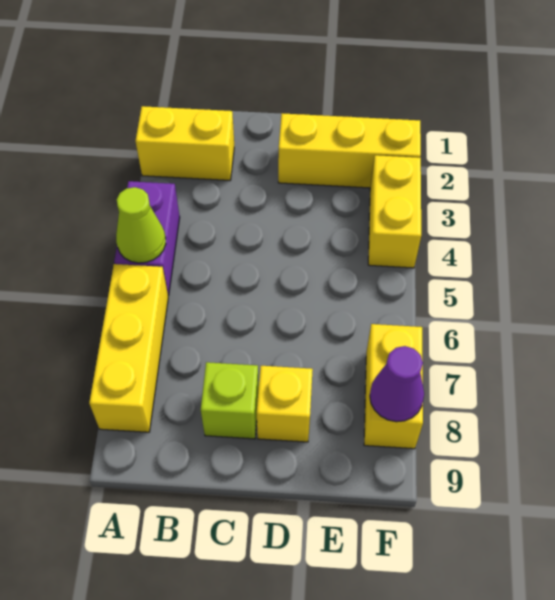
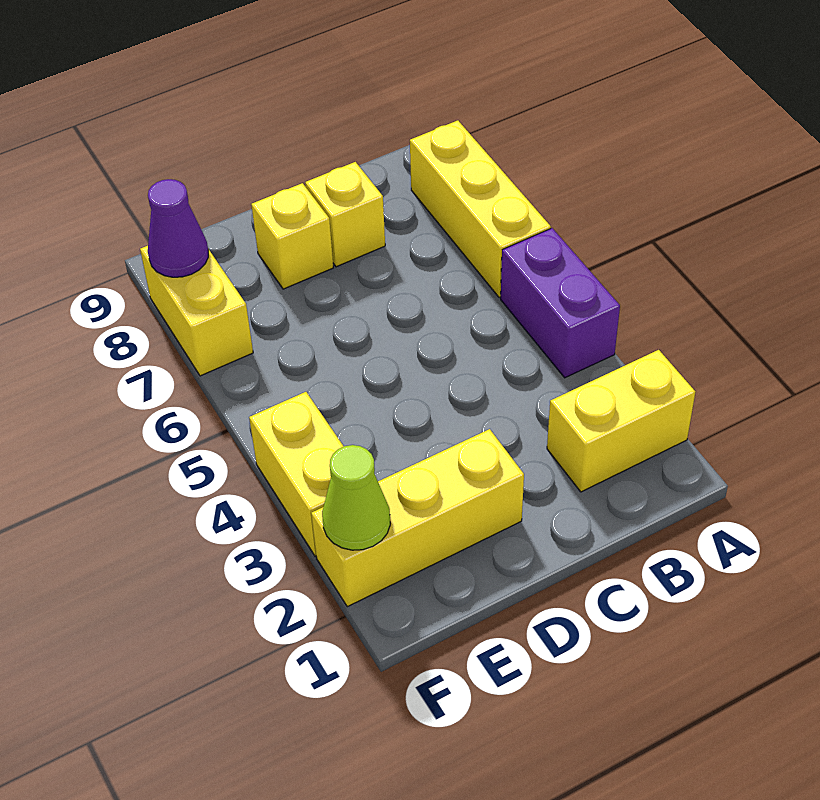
lime 1x1 cone [116,187,166,263] -> lime 1x1 cone moved to [322,445,390,550]
lime 1x1 brick [201,362,259,439] -> yellow 1x1 brick [305,162,385,267]

